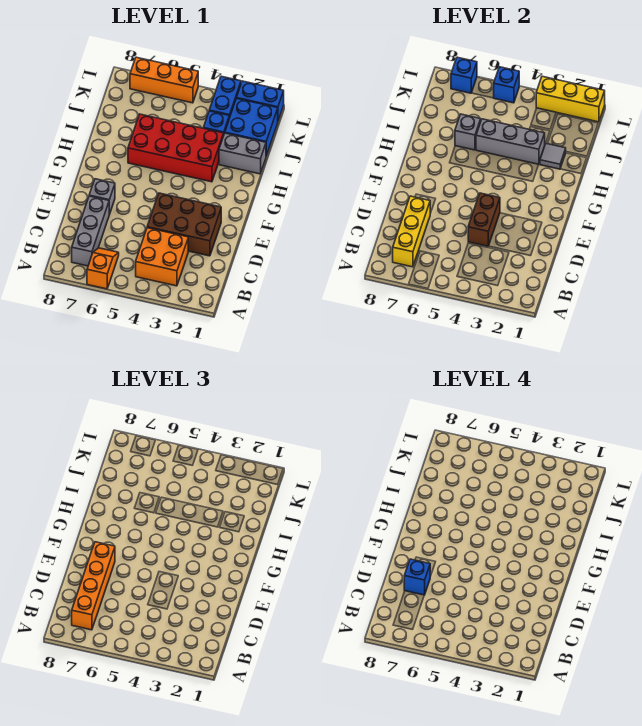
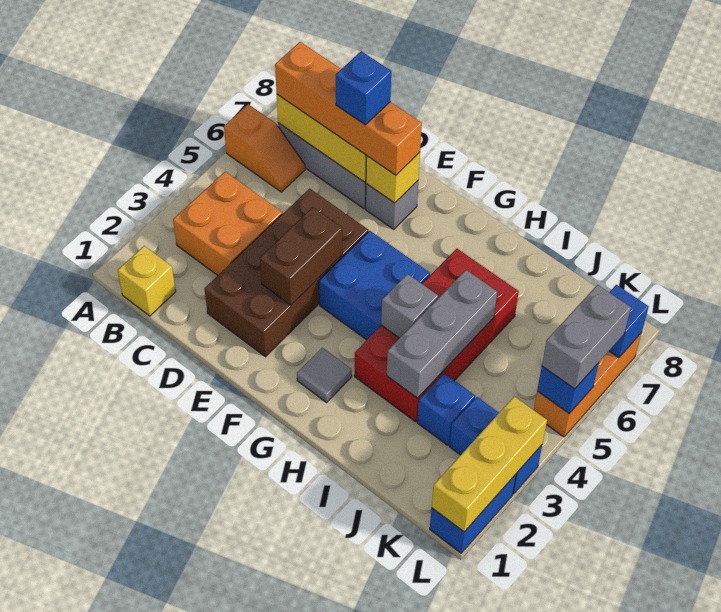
none -> yellow 1x1 brick [118,246,176,316]
brown 2x3 brick [147,193,221,256] -> brown 2x4 brick [205,189,368,357]
brown 1x2 brick [468,193,500,246] -> brown 1x2 brick turned to [260,207,342,305]
none -> yellow 1x1 brick [366,152,420,203]
grey 1x2 brick [219,133,266,174] -> grey 1x2 brick moved to [542,285,631,389]
grey 1x1 tile [540,143,566,169] -> grey 1x1 tile moved to [297,348,352,402]
grey 1x1 brick [455,114,481,150] -> grey 1x1 brick moved to [381,274,438,338]
blue 2x2 brick [225,98,278,156] -> blue 2x2 brick moved to [319,231,430,340]

